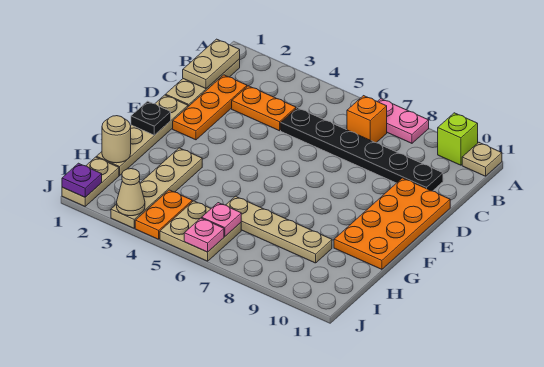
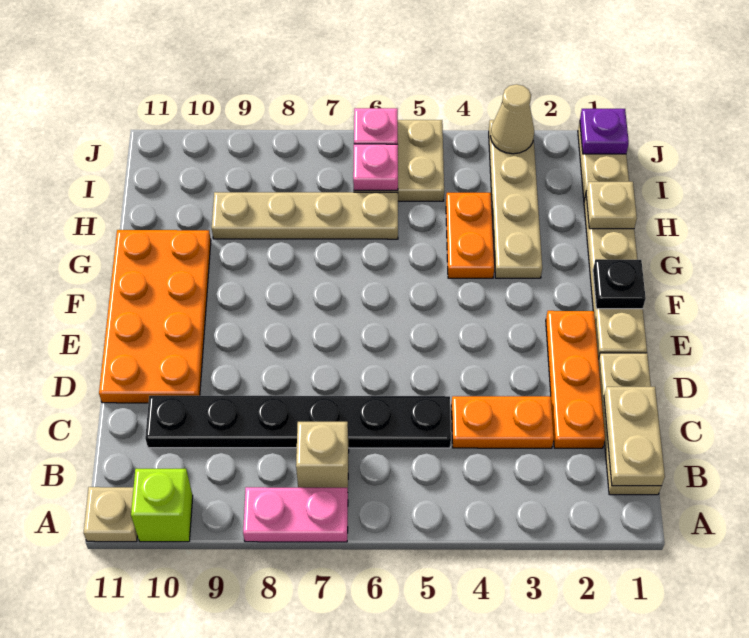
orange 1x1 brick [347,96,387,143] -> tan 1x1 brick [296,422,349,488]
tan 1x1 round brick [102,116,131,163] -> tan 1x1 plate [586,182,637,229]
orange 1x2 plate [135,190,192,239] -> orange 1x2 plate moved to [446,193,494,278]

